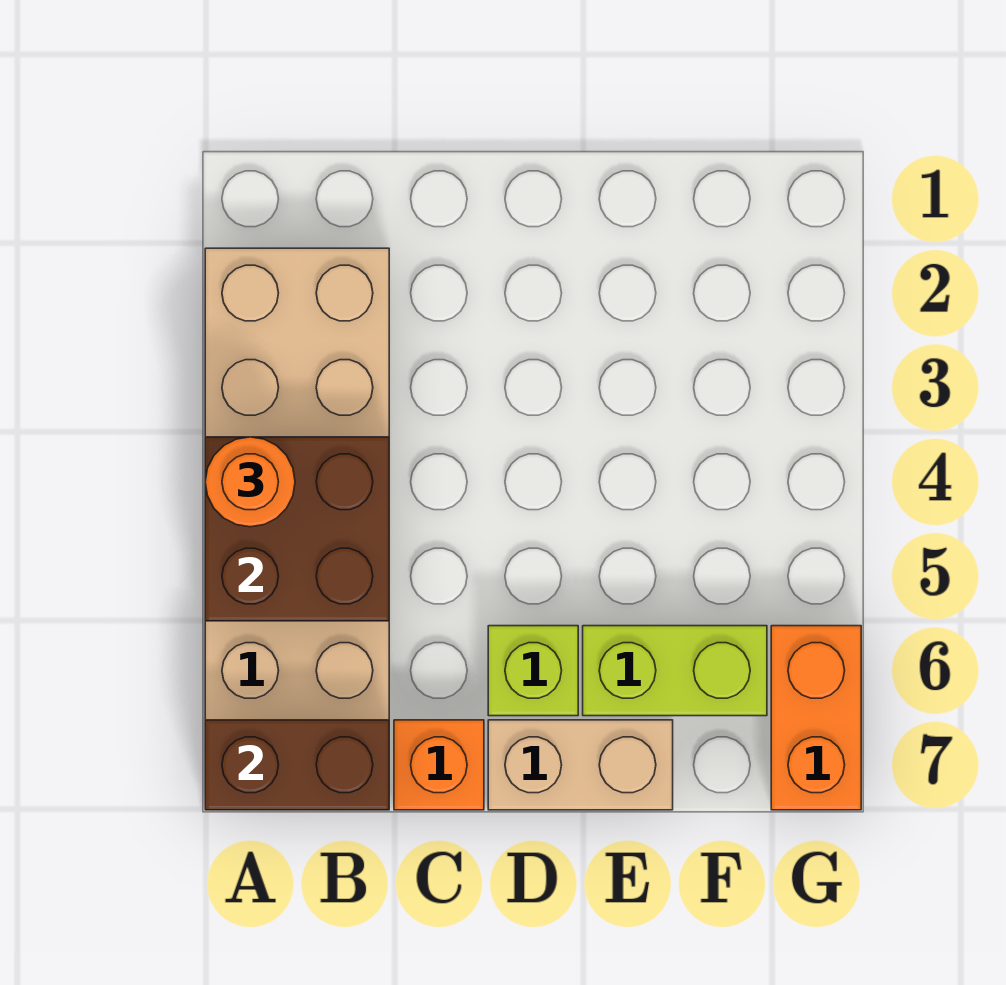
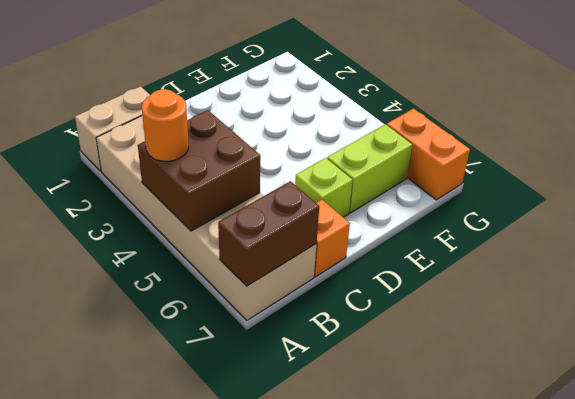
tan 1x2 brick [488,720,673,810] -> tan 1x2 brick moved to [75,86,150,171]

